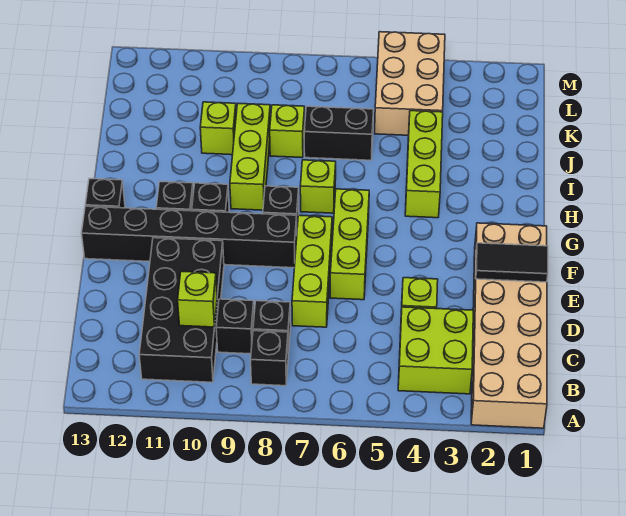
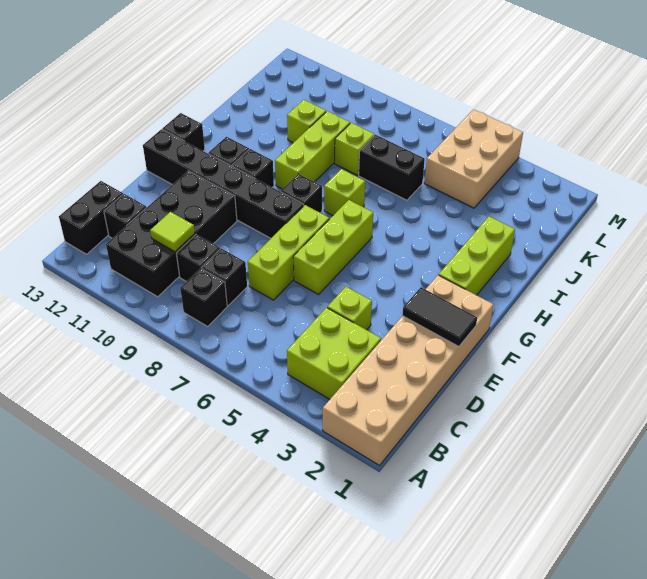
none -> black 1x2 brick [59,181,123,254]
lime 1x1 brick [178,271,217,327] -> lime 1x1 tile [150,212,195,252]
none -> black 1x1 brick [104,194,147,238]
lime 1x3 brick [405,111,443,218] -> lime 1x3 brick moved to [439,216,515,295]

